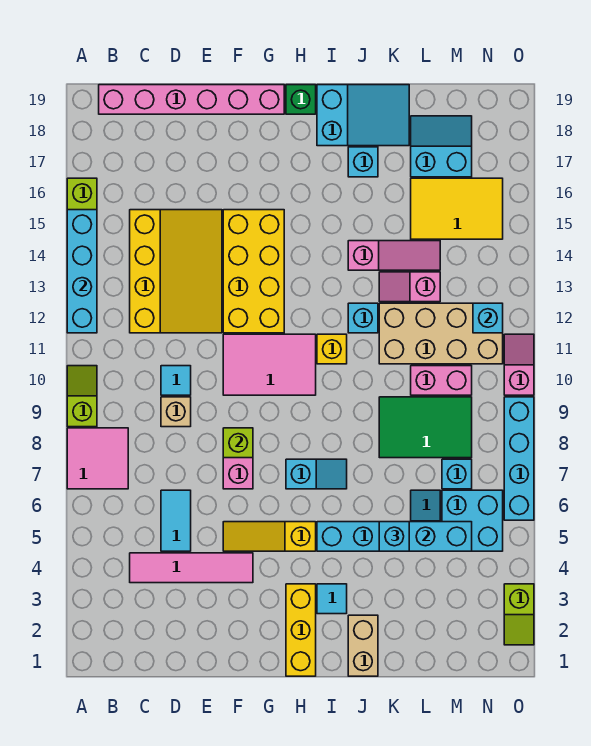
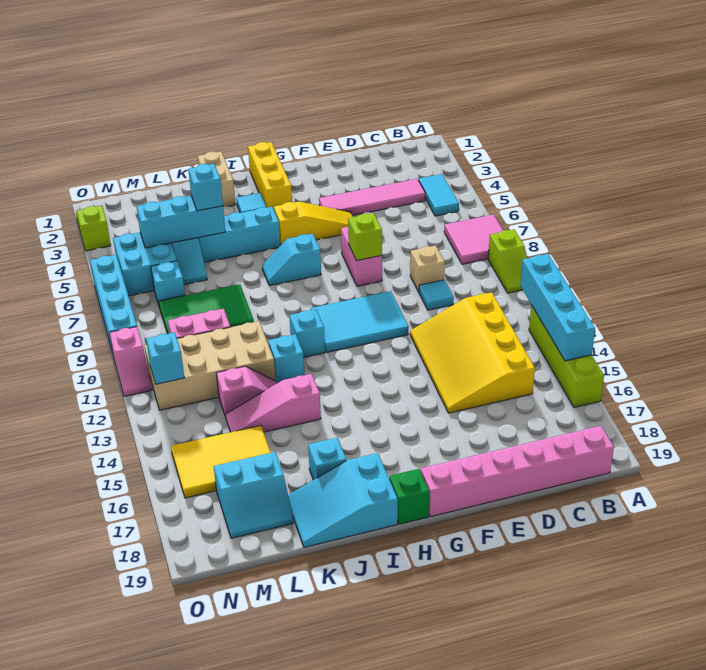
cyan 1x2 tile [161,490,191,551] -> cyan 1x2 tile moved to [419,174,459,216]
pink 2x3 tile [223,334,316,395] -> cyan 2x3 tile [311,291,409,352]
yellow 2x4 brick [223,210,284,333] -> none
yellow 1x1 brick [317,334,347,364] -> cyan 1x1 brick [289,309,325,357]

